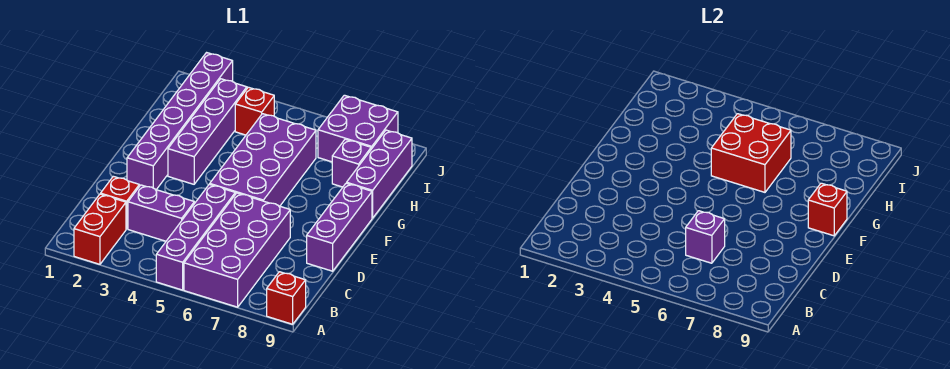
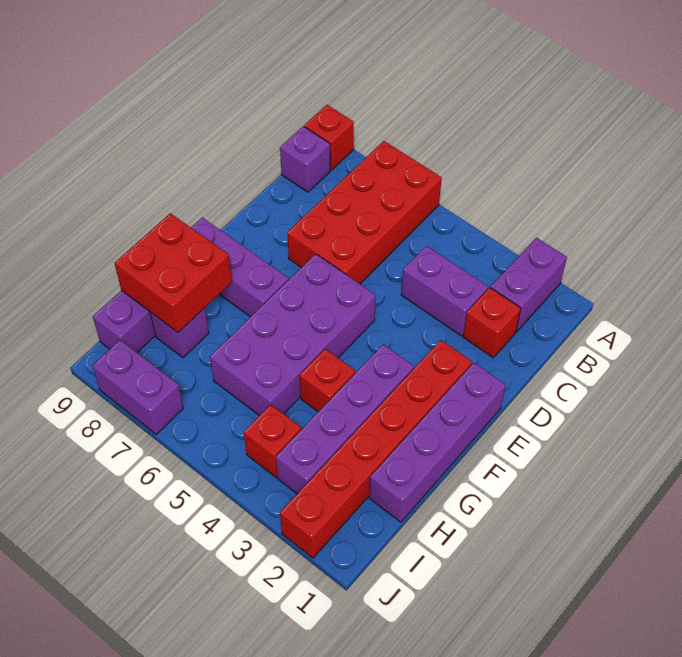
red 1x2 brick [74,194,126,264] -> purple 1x2 brick [491,238,567,332]
purple 1x4 brick [156,184,235,290] -> purple 1x4 brick moved to [369,363,506,522]
purple 2x4 brick [184,193,290,307] -> red 2x4 brick [287,141,442,284]
purple 1x1 brick [686,211,725,263] -> purple 1x1 brick moved to [280,126,330,192]
purple 1x3 brick [307,183,372,271] -> purple 1x3 brick turned to [191,218,289,317]
purple 1x6 brick [127,53,233,190] -> red 1x6 brick [280,340,472,558]
red 1x1 brick [808,183,847,236] -> red 1x1 brick moved to [300,349,355,412]
red 2x2 brick [711,114,791,192] -> red 2x2 brick moved to [115,213,232,332]
purple 2x2 brick [318,95,398,162] -> purple 1x2 brick [92,340,183,434]

